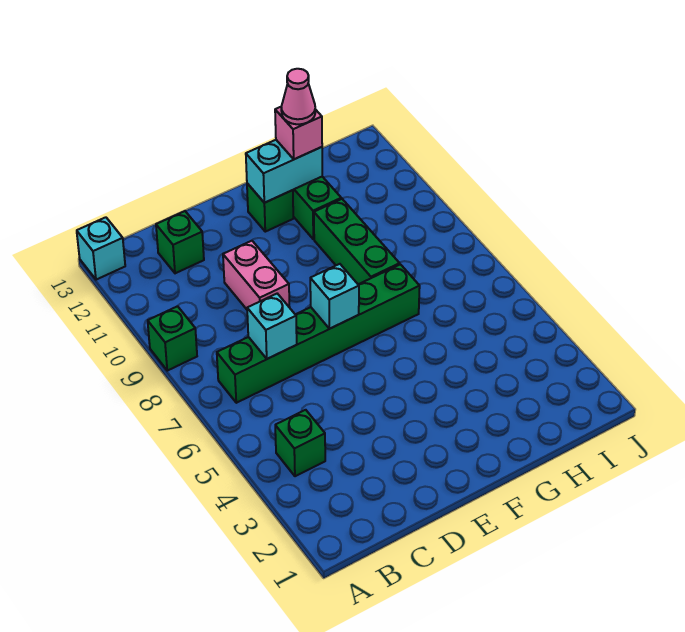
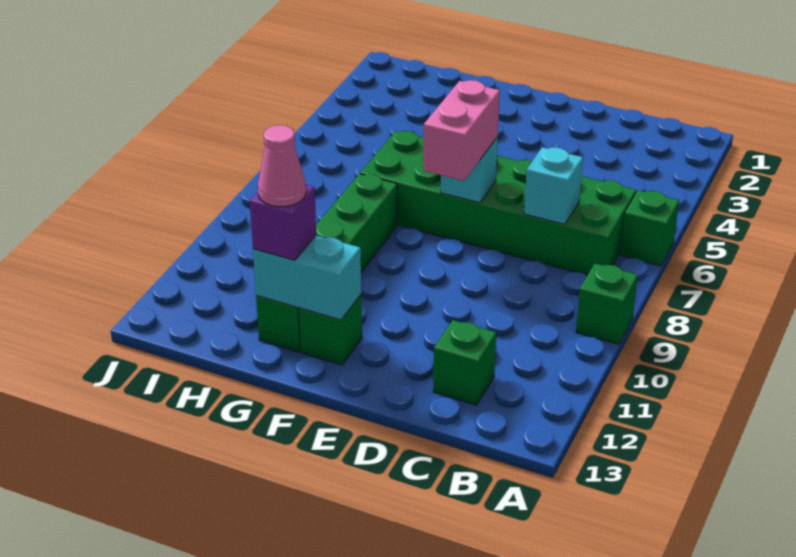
cyan 1x1 brick [77,217,125,280] -> none
green 1x1 brick [275,410,325,476] -> green 1x1 brick moved to [621,190,679,266]
green 1x6 brick [217,264,420,403] -> green 2x6 brick [360,131,636,275]
pink 1x2 brick [223,241,290,309] -> pink 1x2 brick moved to [423,80,500,181]
pink 1x1 brick [275,107,322,159] -> purple 1x1 brick [250,185,316,260]

